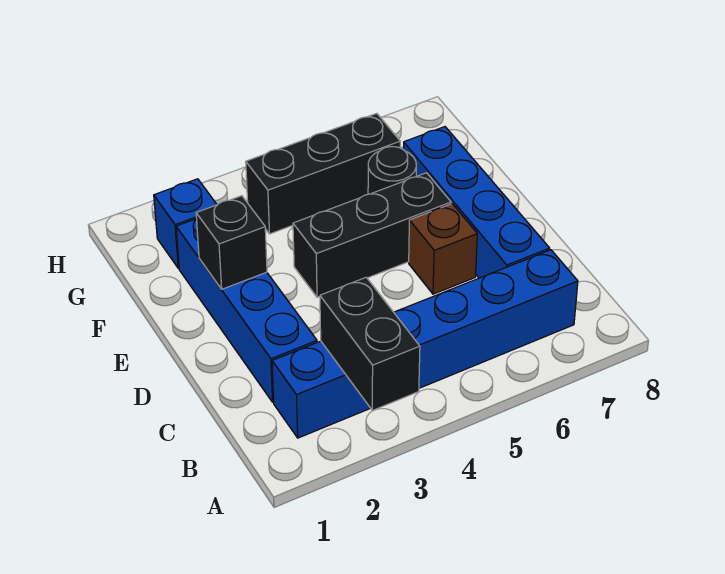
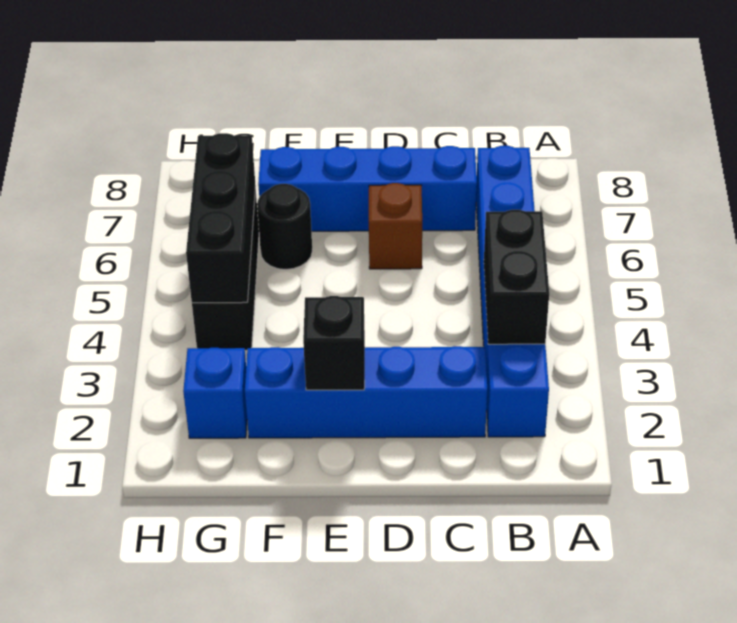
black 1x2 brick [320,277,420,410] -> black 1x2 brick turned to [484,210,549,344]
black 1x3 brick [293,173,451,297] -> black 1x3 brick moved to [186,133,256,303]

